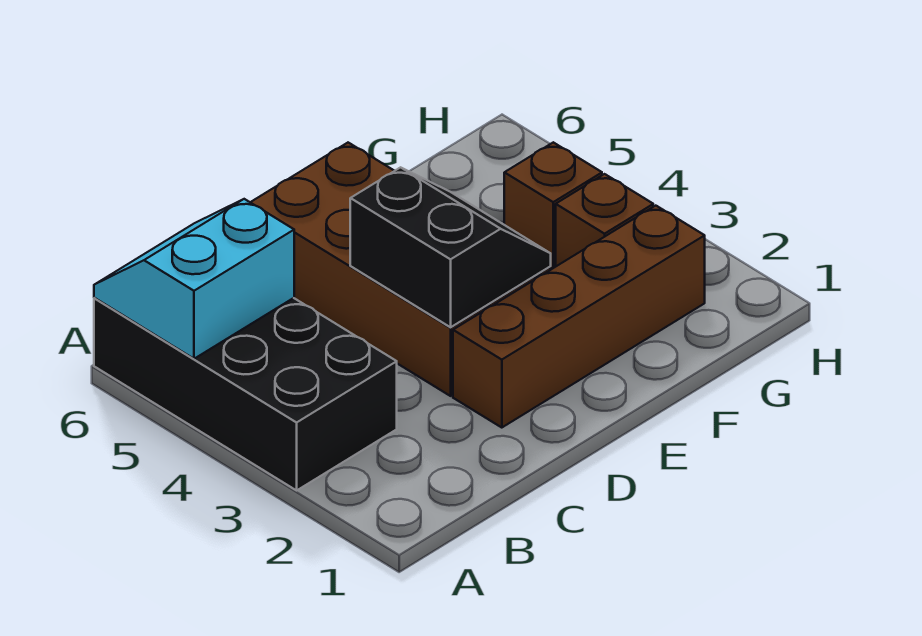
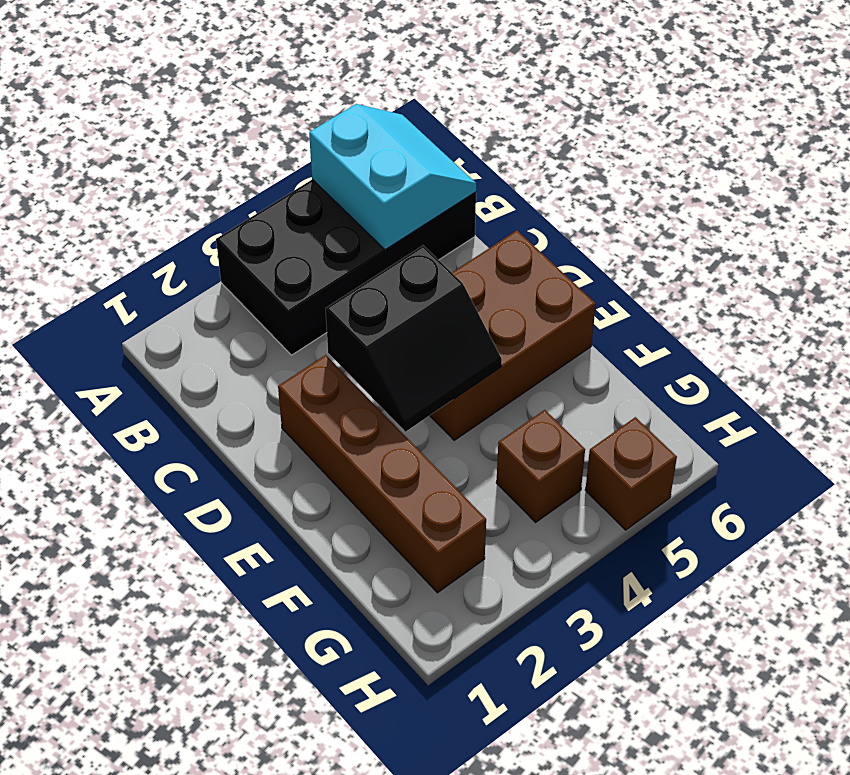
brown 2x4 brick [250,143,551,396] -> brown 2x3 brick [430,230,596,440]
brown 1x1 brick [556,174,653,266] -> brown 1x1 brick moved to [585,417,677,530]

